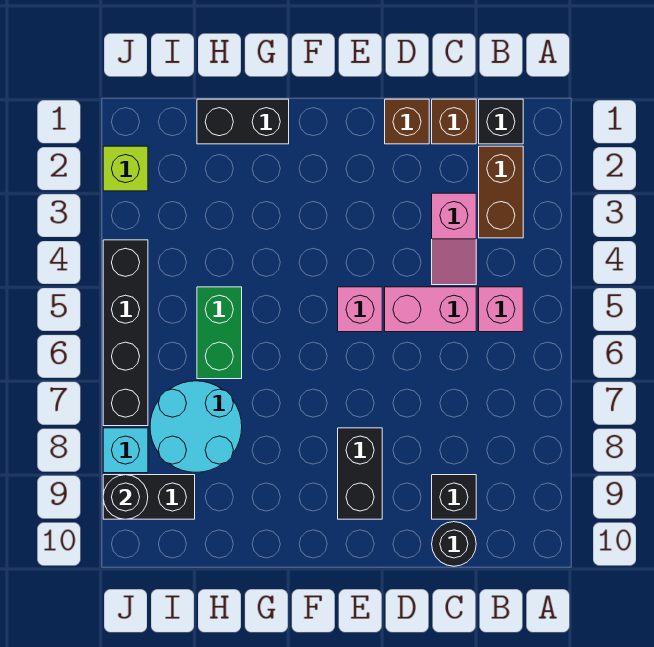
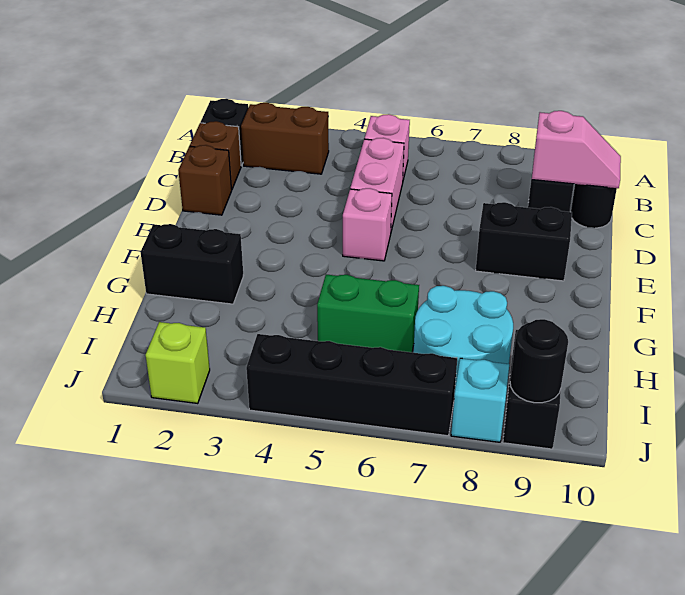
pink 1x2 slope [432,193,476,285] -> pink 1x2 slope moved to [532,111,621,188]
black 1x2 brick [197,99,289,144] -> black 1x2 brick turned to [141,224,244,304]

